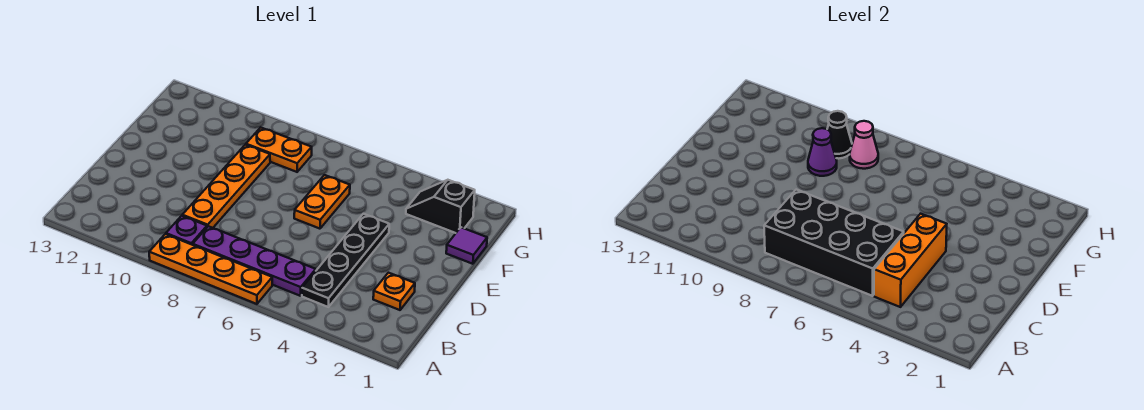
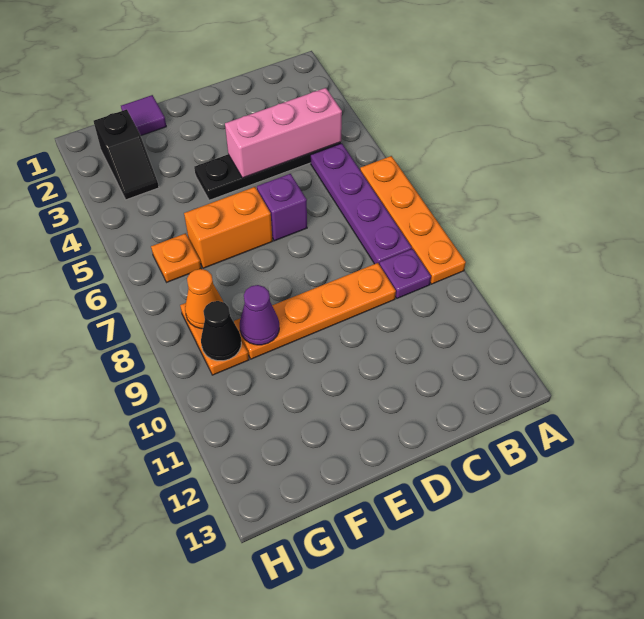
orange 1x3 brick [874,214,947,307] -> pink 1x3 brick [225,88,342,178]
black 2x4 brick [764,190,904,296] -> none
orange 1x1 plate [373,273,415,310] -> orange 1x1 plate moved to [151,233,201,282]
none -> purple 1x1 brick [257,174,307,241]
orange 1x2 plate [294,175,350,229] -> orange 1x2 brick [184,187,272,268]
pink 1x1 cone [850,121,878,169] -> orange 1x1 cone [185,269,223,329]

